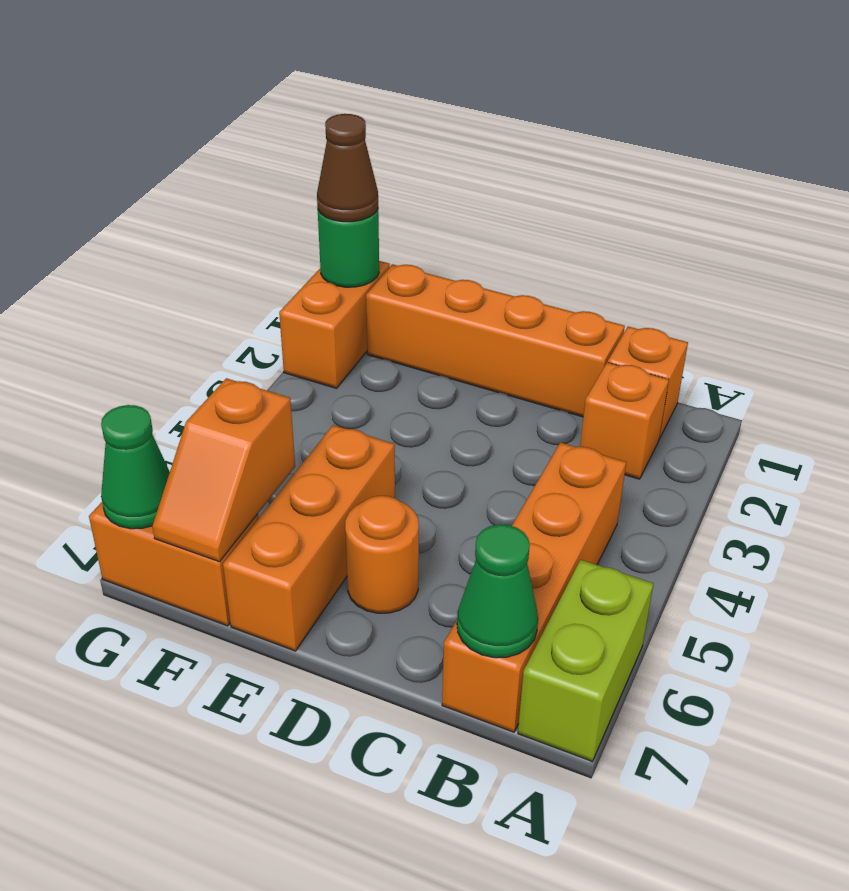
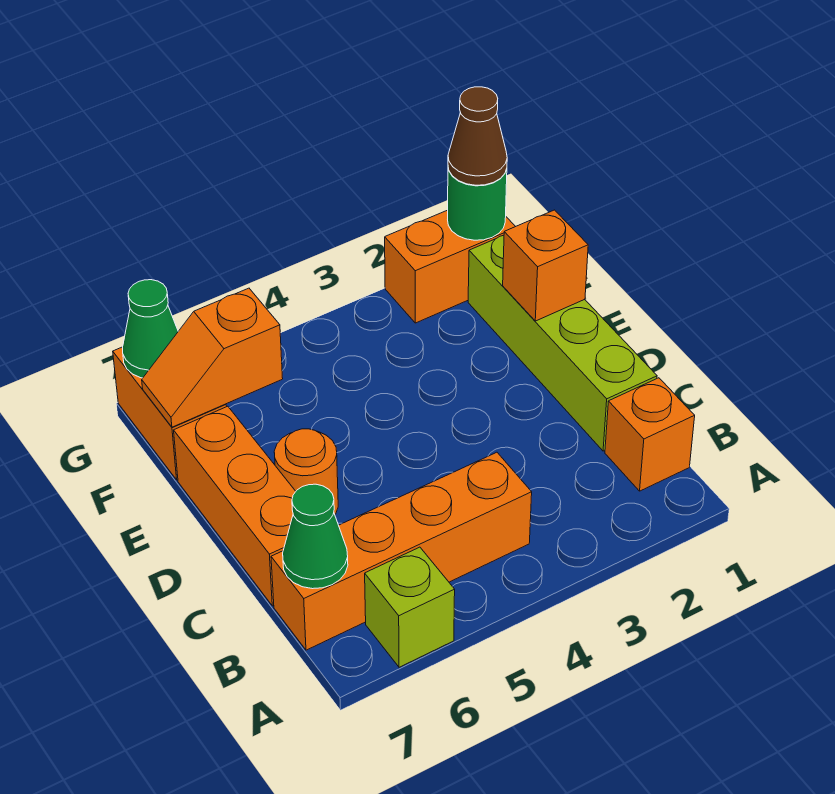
lime 1x2 brick [518,560,654,761] -> lime 1x1 brick [365,547,455,667]
orange 1x1 brick [580,362,669,479] -> orange 1x1 brick moved to [503,210,588,321]
orange 1x4 brick [366,264,625,417] -> lime 1x4 brick [468,235,657,451]
orange 1x3 brick [223,425,395,651] -> orange 1x3 brick turned to [174,406,296,606]

